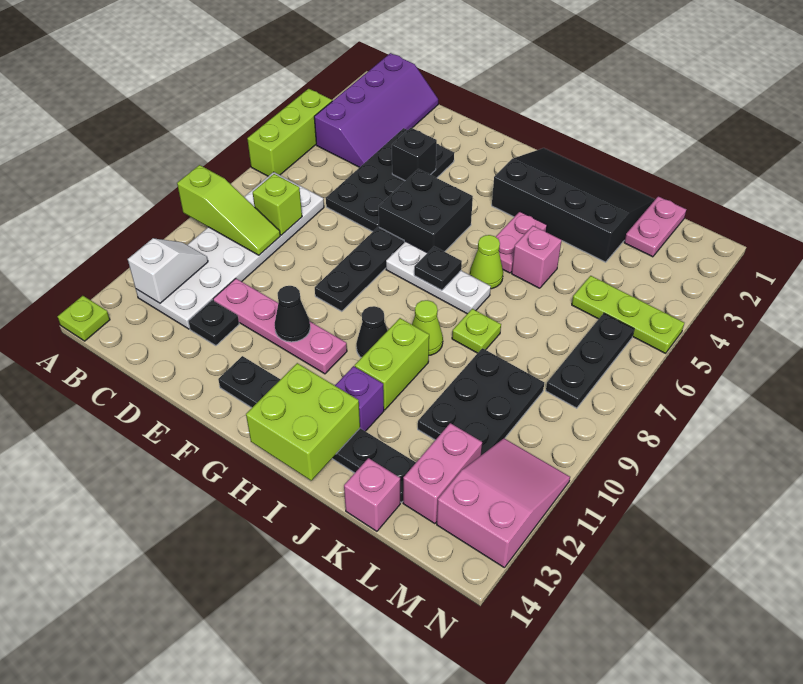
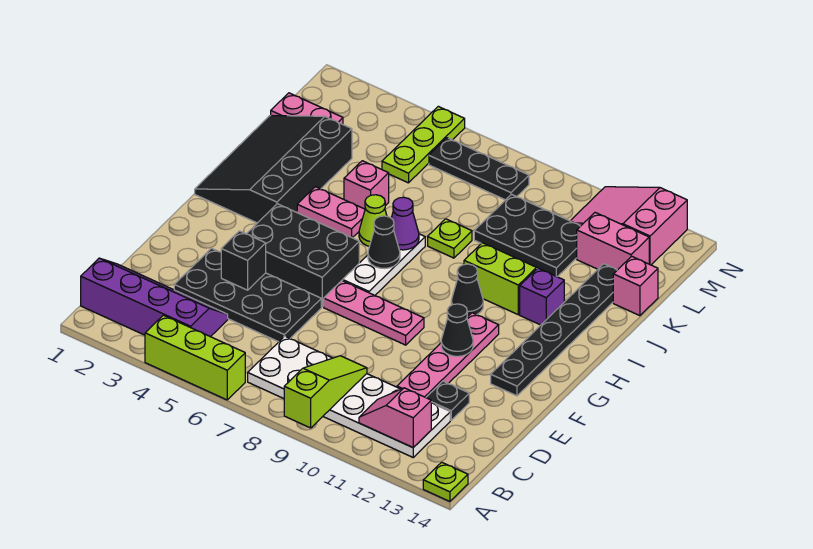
white 1x2 slope [128,238,208,303] -> pink 1x2 slope [359,388,431,447]
lime 1x1 brick [253,174,302,235] -> none
black 2x2 brick [379,169,473,253] -> black 2x3 brick [247,204,359,307]
black 1x3 plate [315,227,404,311] -> pink 1x3 plate [324,281,424,345]
black 1x1 plate [414,247,462,290] -> black 1x1 cone [368,216,400,268]
lime 2x2 brick [246,363,360,480] -> none
none -> purple 1x1 cone [391,197,419,250]
lime 1x1 cone [412,300,443,355] -> none

